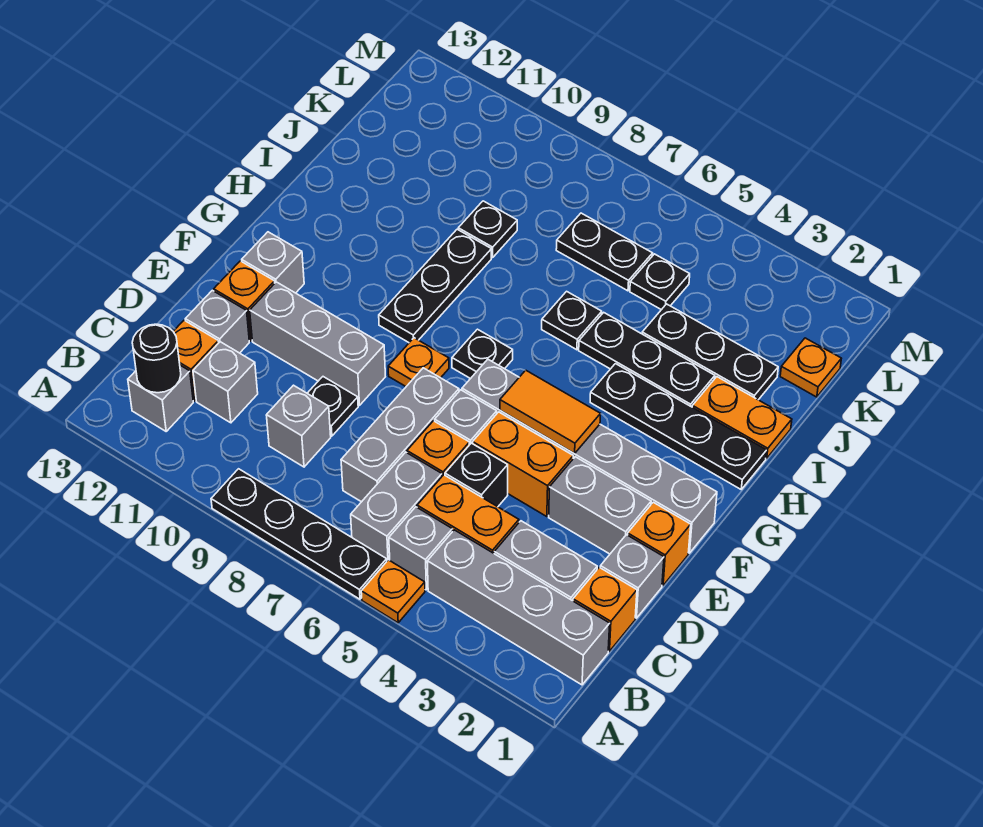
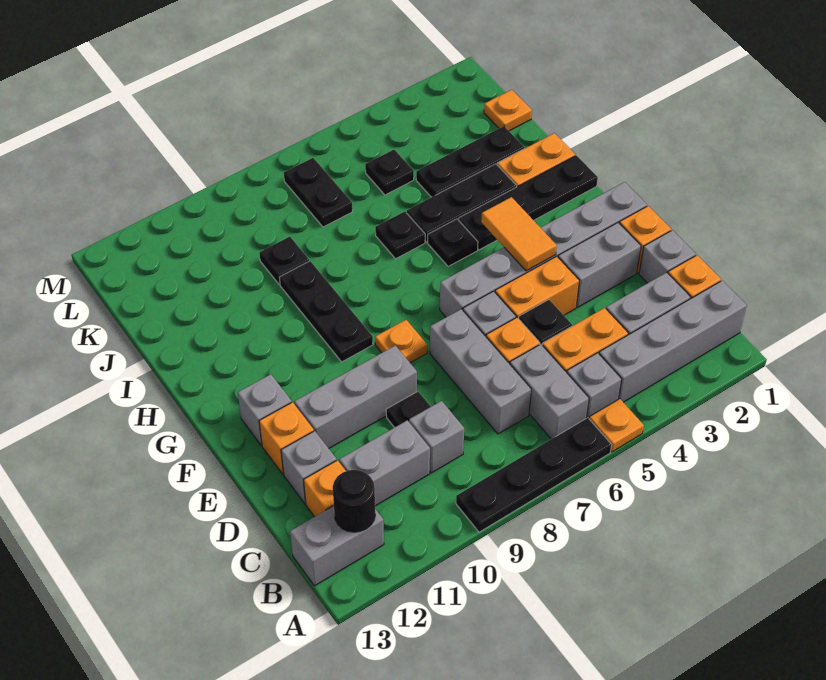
grey 1x1 brick [128,365,193,431] -> grey 1x2 brick [290,506,384,586]
grey 1x1 brick [193,342,258,423] -> grey 1x2 brick [339,420,430,506]
orange 1x2 tile [500,370,600,453] -> orange 1x2 tile turned to [481,197,557,271]
black 1x1 plate [452,329,513,379] -> black 1x1 plate moved to [428,219,478,267]
black 1x2 plate [556,213,653,291] -> black 1x2 plate turned to [284,158,353,227]

